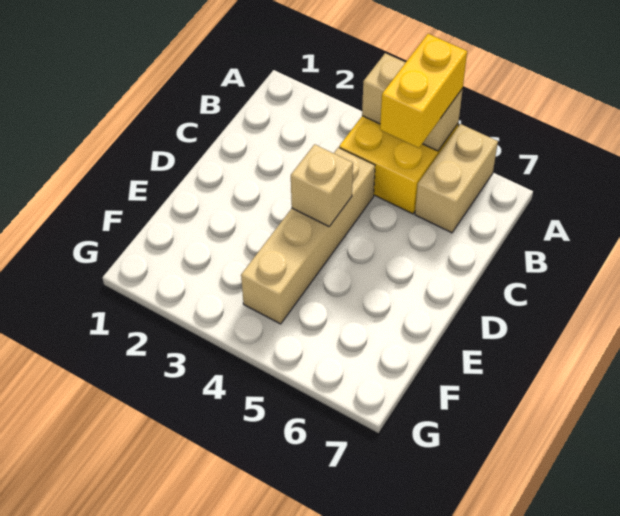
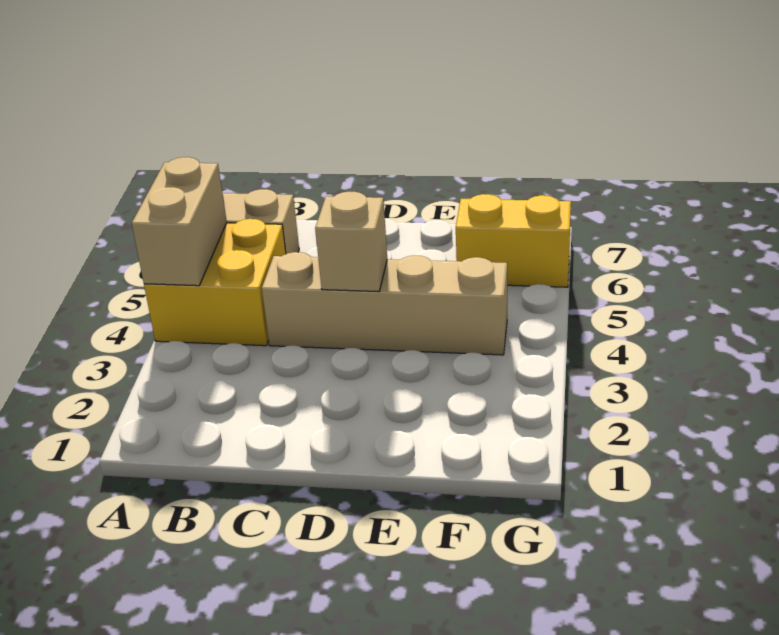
yellow 1x2 brick [380,34,467,148] -> yellow 1x2 brick moved to [456,194,571,287]

